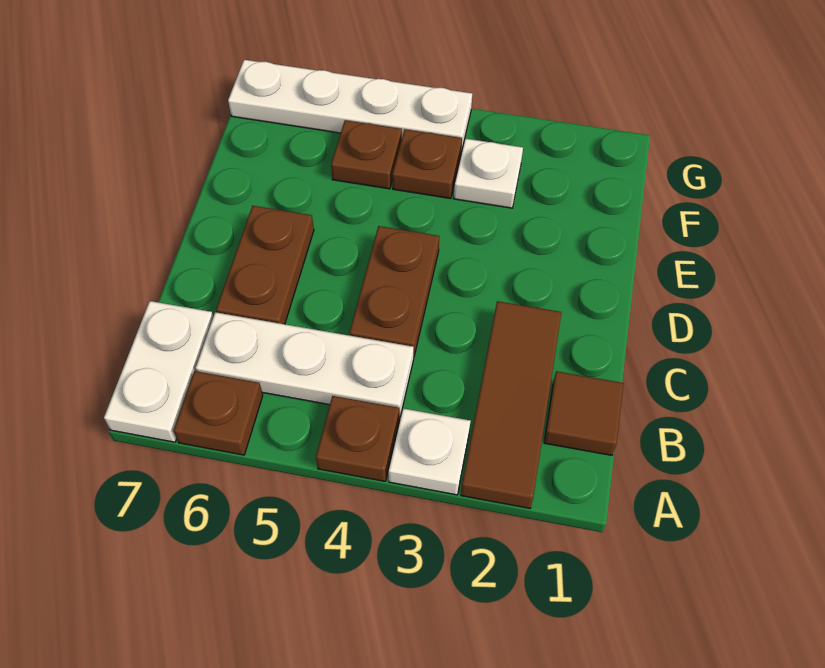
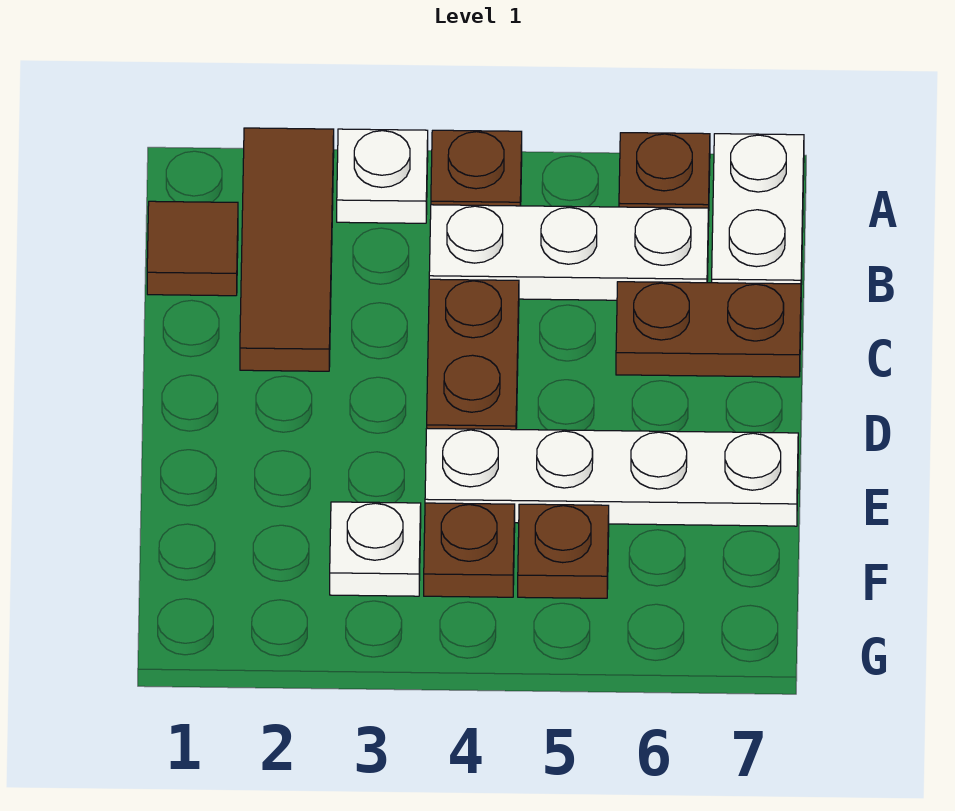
brown 1x2 plate [216,206,314,324] -> brown 1x2 plate turned to [616,282,801,377]
white 1x4 plate [228,60,472,151] -> white 1x4 plate moved to [425,428,798,526]

